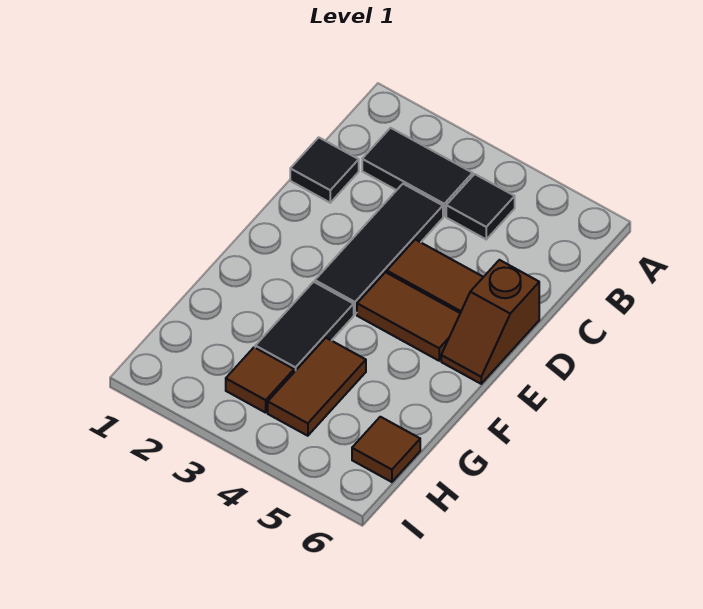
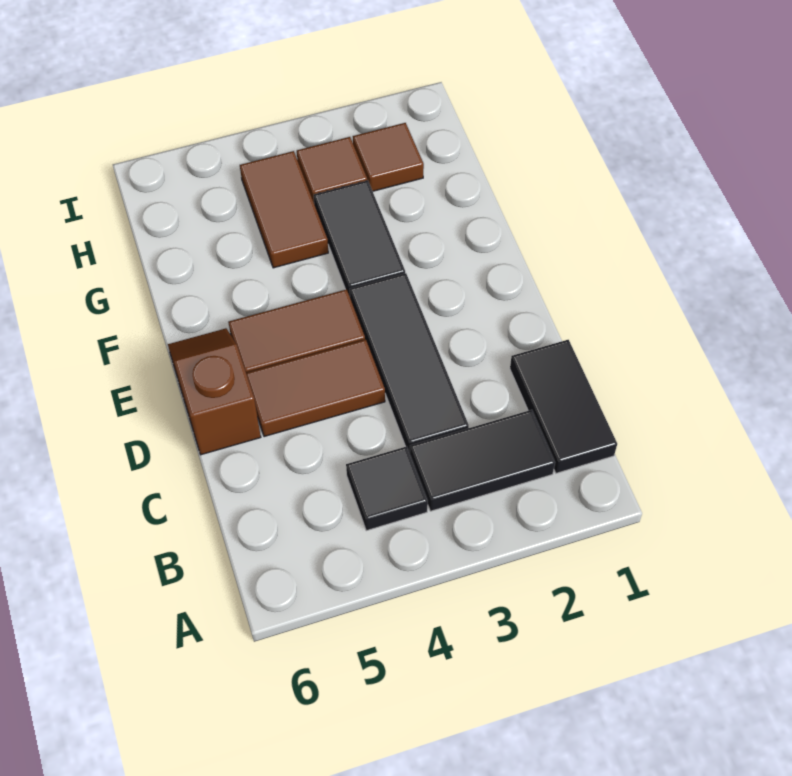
black 1x1 tile [290,137,359,203] -> black 1x2 tile [510,340,617,473]
brown 1x1 tile [352,417,420,482] -> brown 1x1 tile moved to [353,123,424,191]

